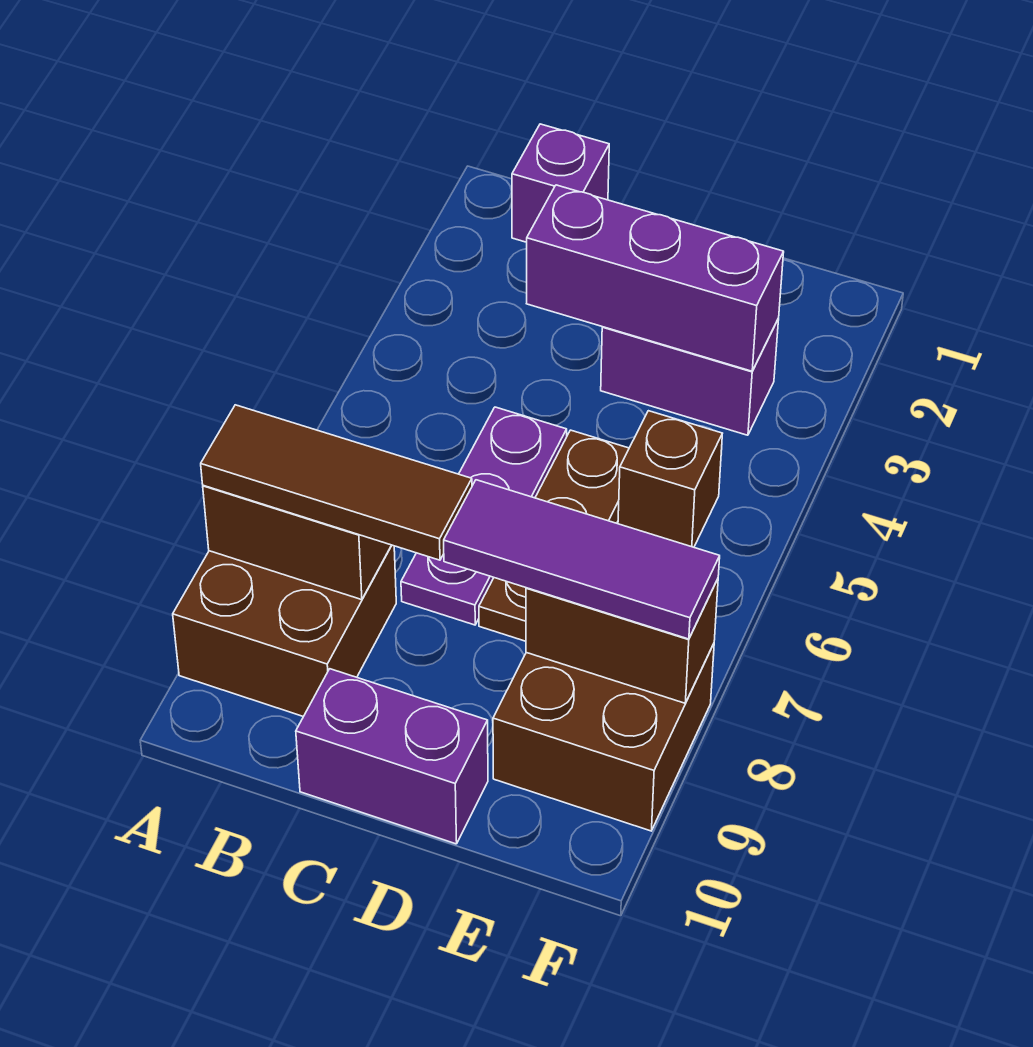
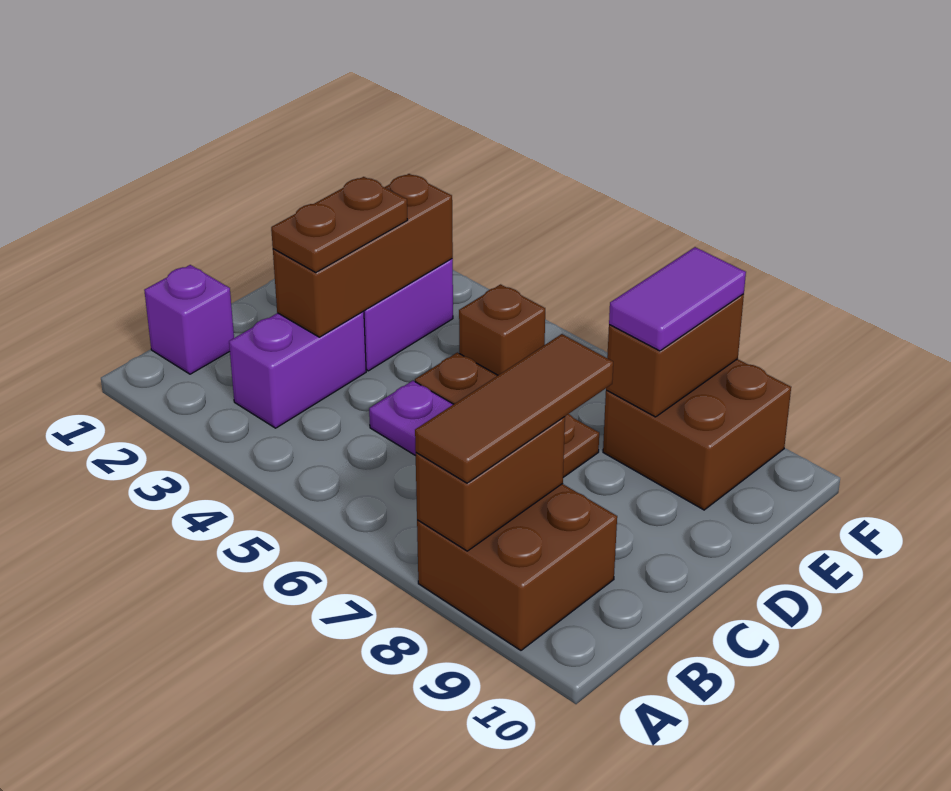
purple 1x3 brick [526,185,784,371] -> brown 1x3 brick [273,174,453,337]
none -> brown 1x2 plate [271,177,408,273]
purple 1x2 brick [296,669,488,844] -> purple 1x2 brick moved to [229,311,366,428]
purple 1x3 tile [444,480,720,639] -> purple 1x2 tile [609,247,746,351]

